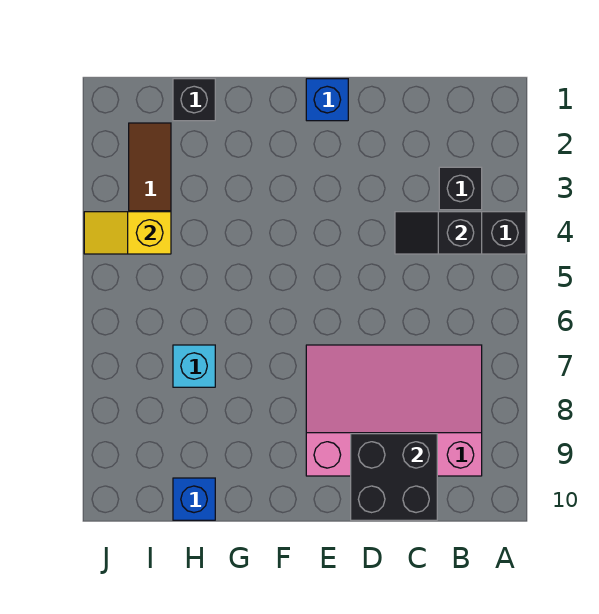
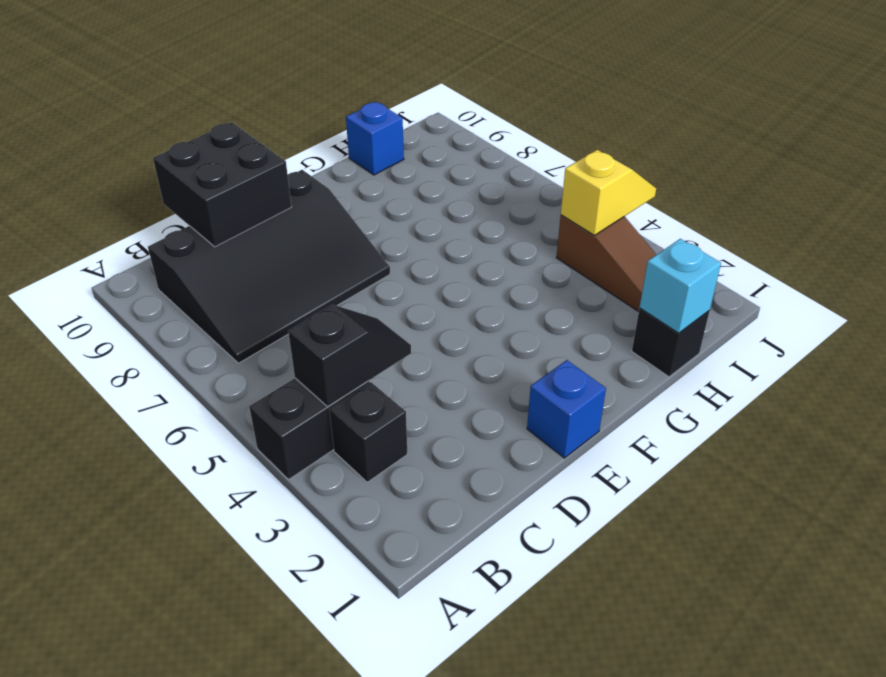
pink 3x4 slope [306,345,482,476] -> black 3x4 slope [148,170,390,363]
cyan 1x1 brick [173,345,215,387] -> cyan 1x1 brick moved to [640,239,721,333]

